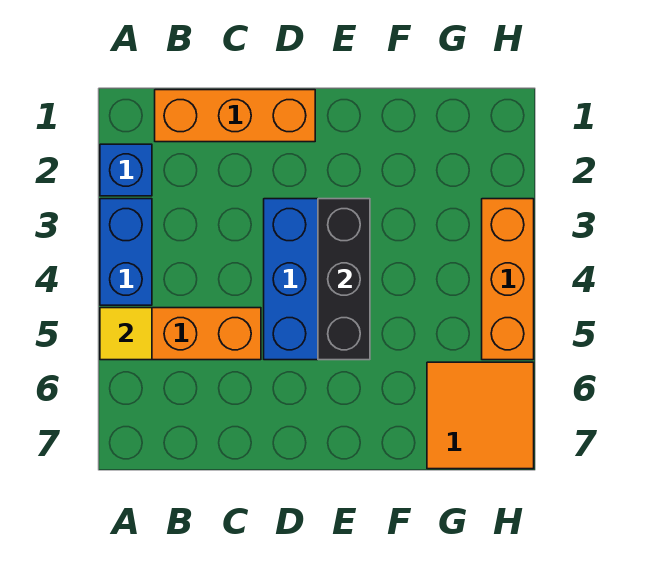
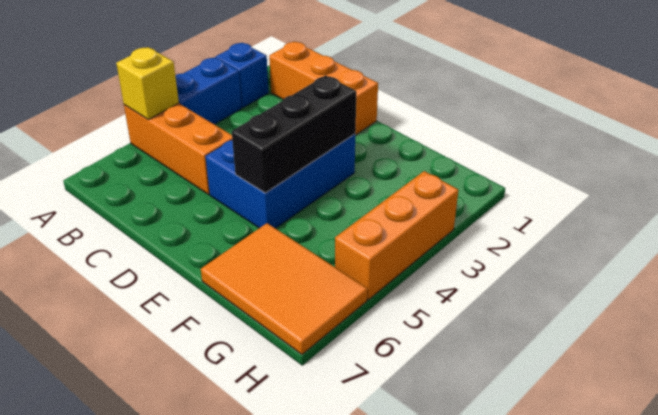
yellow 1x1 tile [100,308,152,360] -> yellow 1x1 brick [116,47,179,119]
orange 2x2 tile [427,362,534,469] -> orange 2x3 tile [201,223,367,355]

